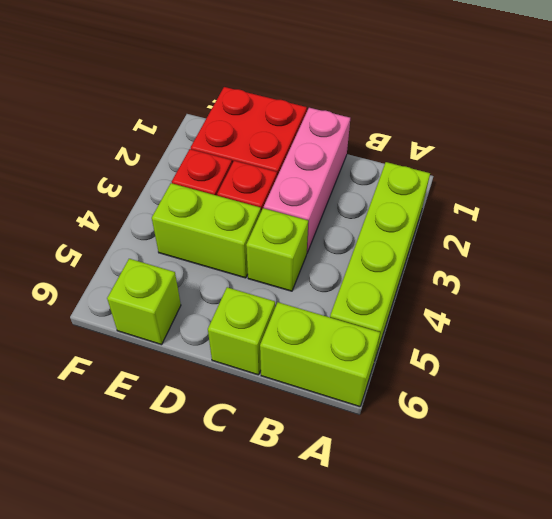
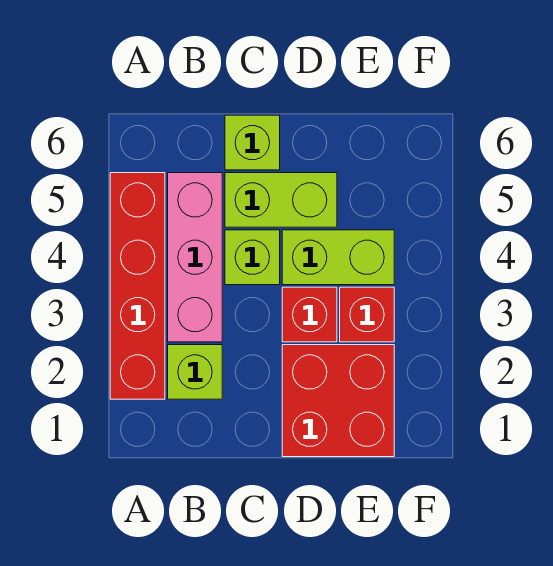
lime 1x4 brick [330,162,430,358] -> red 1x4 brick [110,173,165,399]
lime 1x2 brick [260,302,380,407] -> lime 1x2 brick moved to [225,173,337,227]
pink 1x3 brick [264,108,350,253] -> pink 1x3 brick moved to [168,173,222,342]
lime 1x1 brick [107,259,181,345] -> lime 1x1 brick moved to [168,345,222,399]

